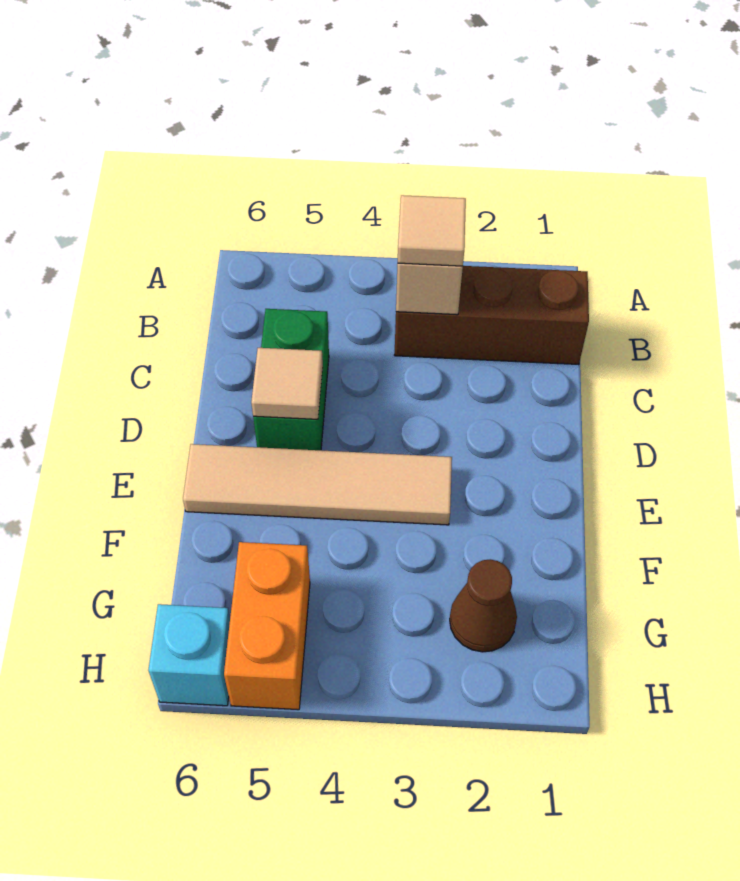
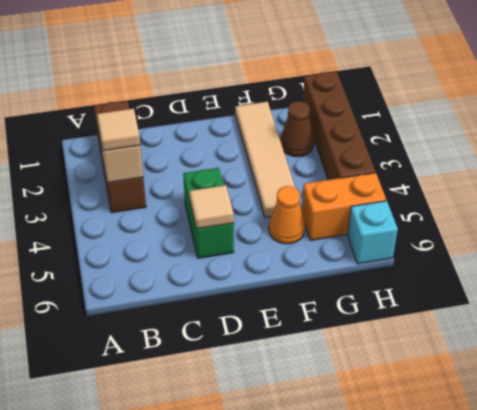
green 1x2 brick [253,309,329,450] -> green 1x2 brick turned to [183,168,234,258]
tan 1x4 tile [183,444,452,525] -> tan 1x4 tile moved to [235,102,300,218]
none -> orange 1x1 cone [269,186,305,244]
none -> brown 1x4 brick [303,71,375,180]

